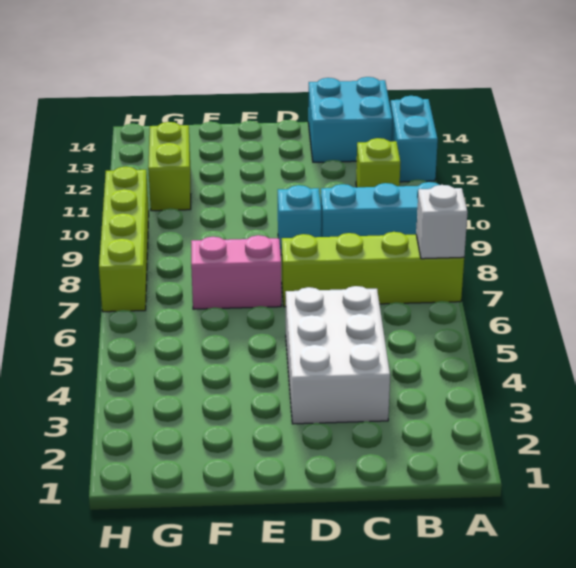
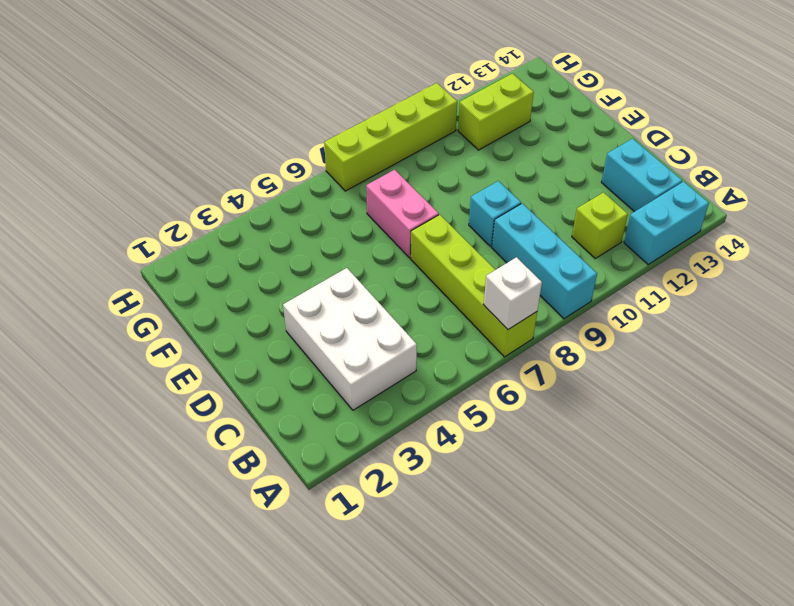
cyan 2x2 brick [308,77,392,162] -> cyan 1x2 brick [601,138,682,212]
white 2x3 brick [286,286,390,424] -> white 2x3 brick turned to [283,268,417,410]

